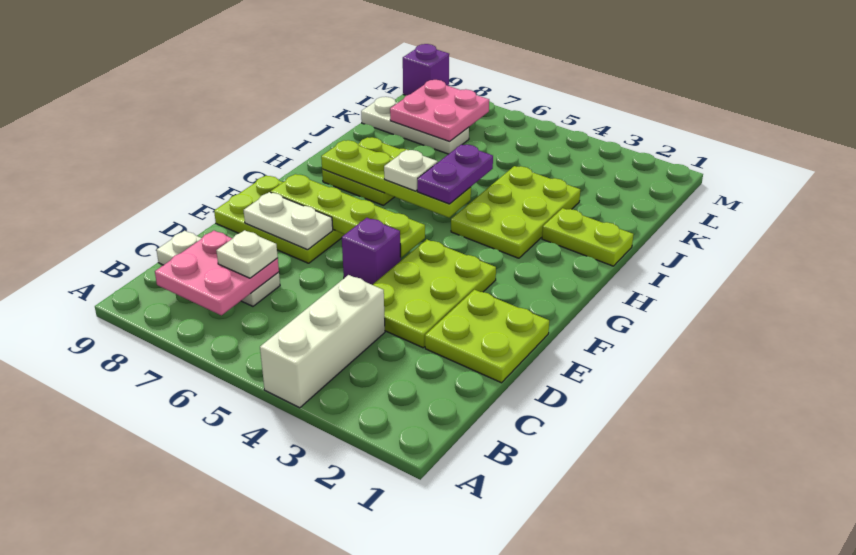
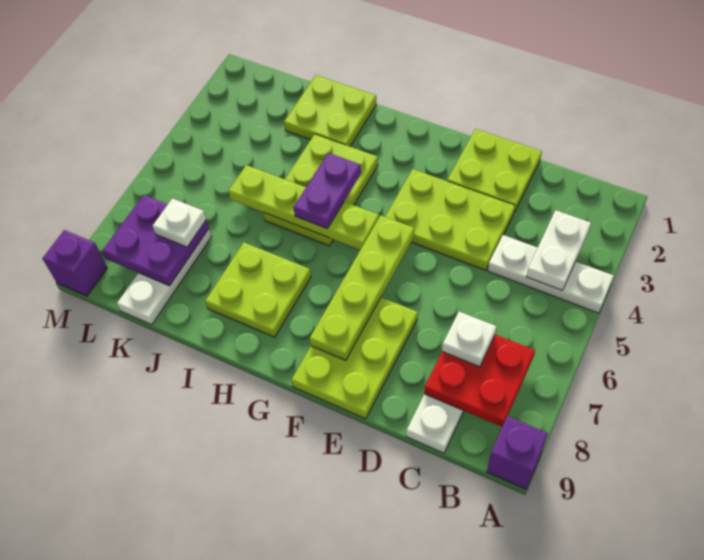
white 1x3 brick [260,275,385,408] -> white 1x3 plate [488,235,614,313]
pink 2x2 plate [155,231,279,315] -> red 2x2 plate [424,335,535,427]
purple 1x1 brick [342,218,401,285] -> purple 1x1 brick moved to [487,416,548,489]
white 1x2 plate [244,192,333,250] -> white 1x2 plate moved to [526,210,591,291]
lime 2x3 plate [451,166,580,258] -> lime 2x3 plate turned to [263,134,378,246]
lime 1x4 plate [321,140,471,217] -> lime 1x4 plate turned to [228,165,379,250]
purple 1x2 plate [417,145,493,204] -> purple 1x2 plate turned to [293,153,361,228]
white 1x1 plate [384,150,438,191] -> white 1x1 plate moved to [153,198,206,247]
lime 1x2 plate [542,208,633,266] -> lime 2x2 plate [284,75,376,147]
pink 2x2 plate [390,80,489,141] -> purple 2x2 plate [102,195,209,286]

